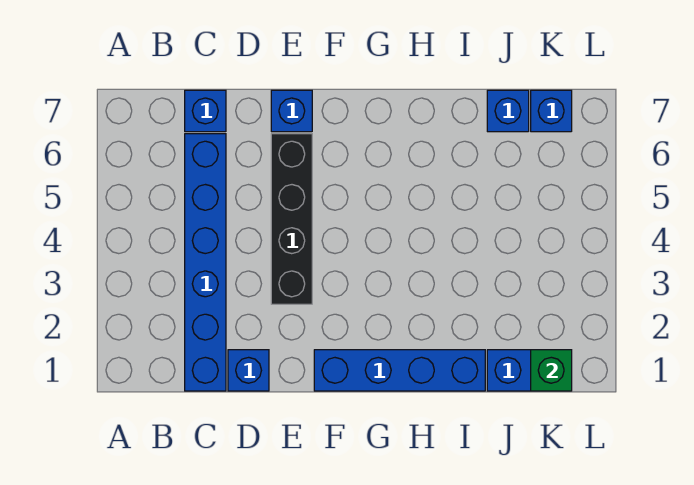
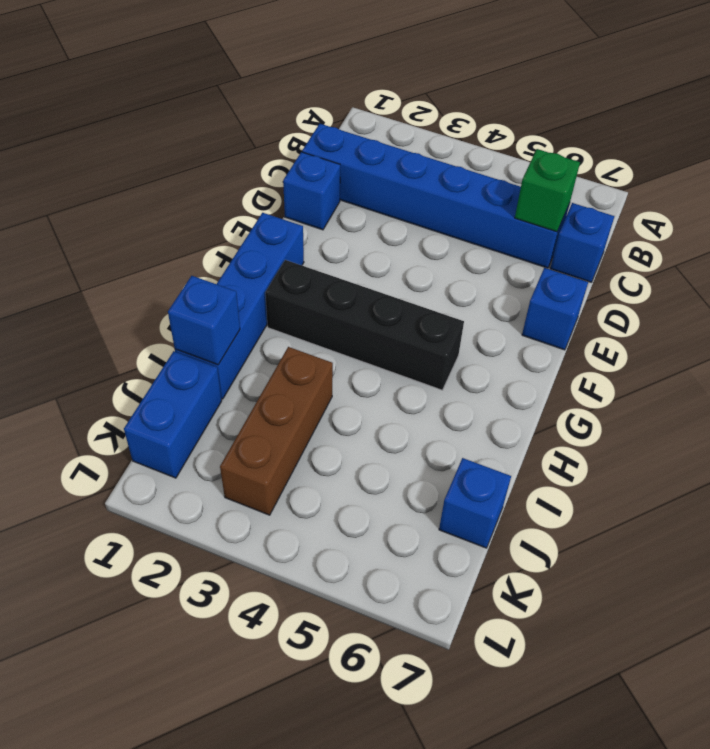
black 1x4 brick [271,134,312,304] -> black 1x4 brick moved to [265,260,464,390]
none -> brown 1x3 brick [220,347,333,515]
green 1x1 brick [531,350,572,391] -> green 1x1 brick moved to [515,149,580,232]
blue 1x1 brick [531,90,572,132] -> blue 1x1 brick moved to [168,276,240,365]

